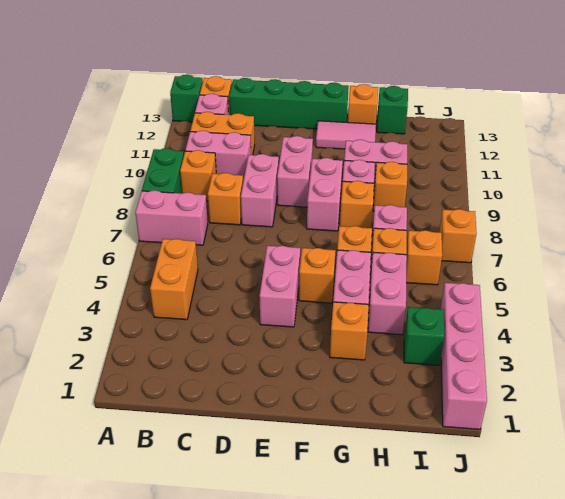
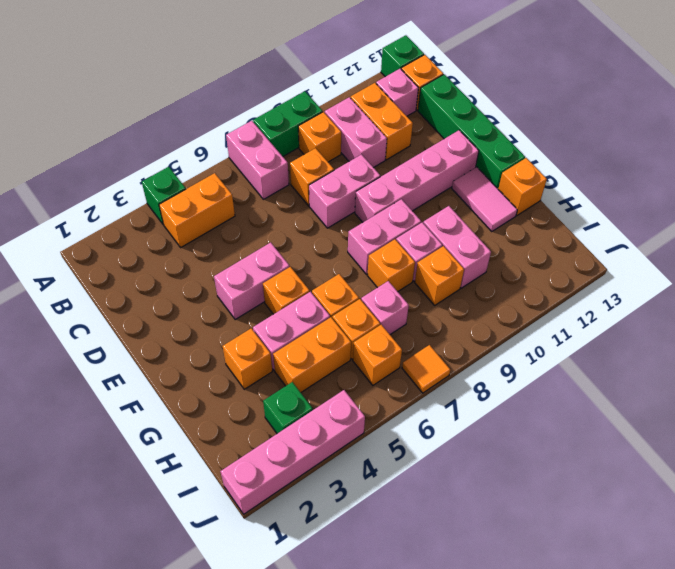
pink 1x2 brick [277,136,313,207] -> pink 1x4 brick [355,130,479,222]
pink 1x2 brick [368,252,407,335] -> orange 1x2 brick [273,317,351,392]
green 1x1 brick [377,86,408,134] -> green 1x1 brick moved to [142,167,186,225]
orange 1x1 brick [439,209,477,263] -> orange 1x1 tile [402,345,450,393]

